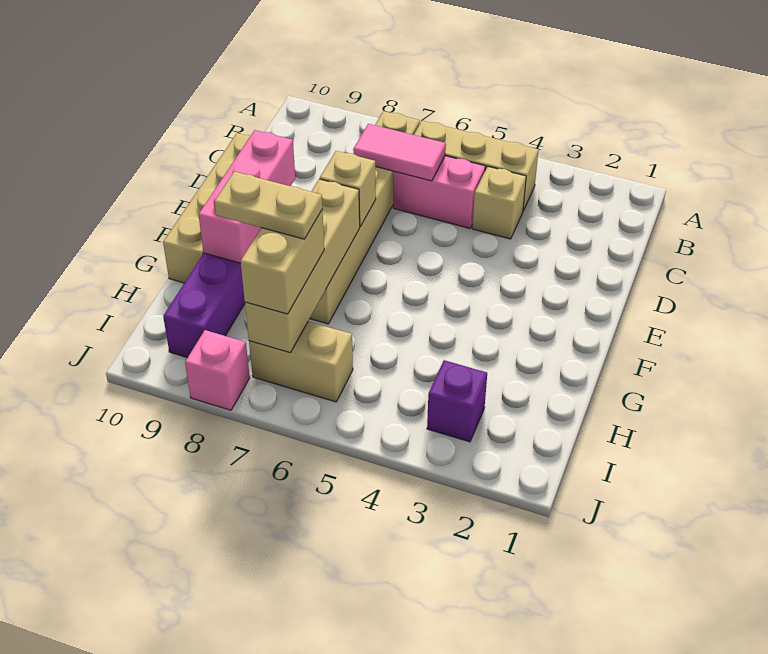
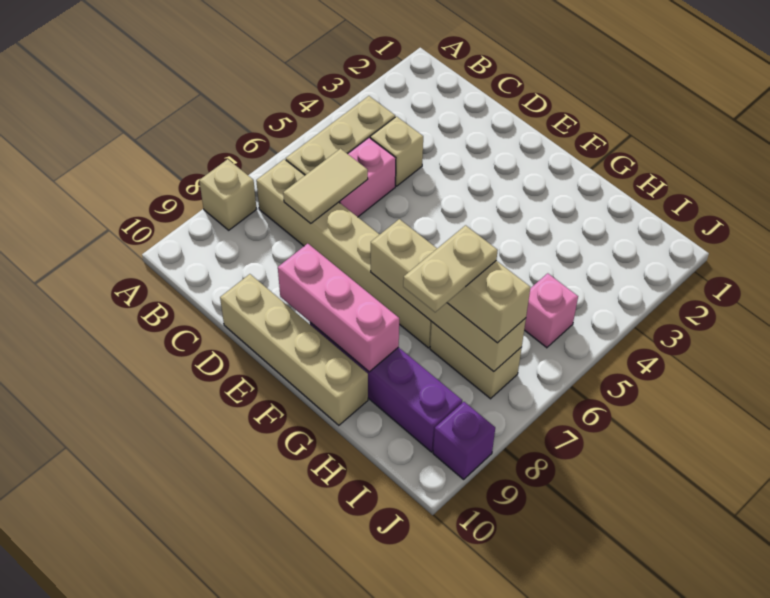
pink 1x2 tile [353,124,446,181] -> tan 1x2 tile [283,149,368,223]
tan 1x1 brick [320,151,376,226] -> tan 1x1 brick moved to [199,159,256,230]
purple 1x1 brick [427,360,487,442] -> purple 1x1 brick moved to [433,402,495,479]
tan 1x2 brick [249,321,353,402] -> tan 1x2 brick turned to [430,322,522,399]
pink 1x1 brick [185,330,250,410] -> pink 1x1 brick moved to [524,273,578,348]

